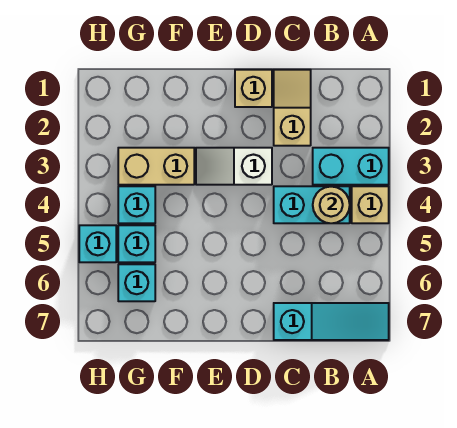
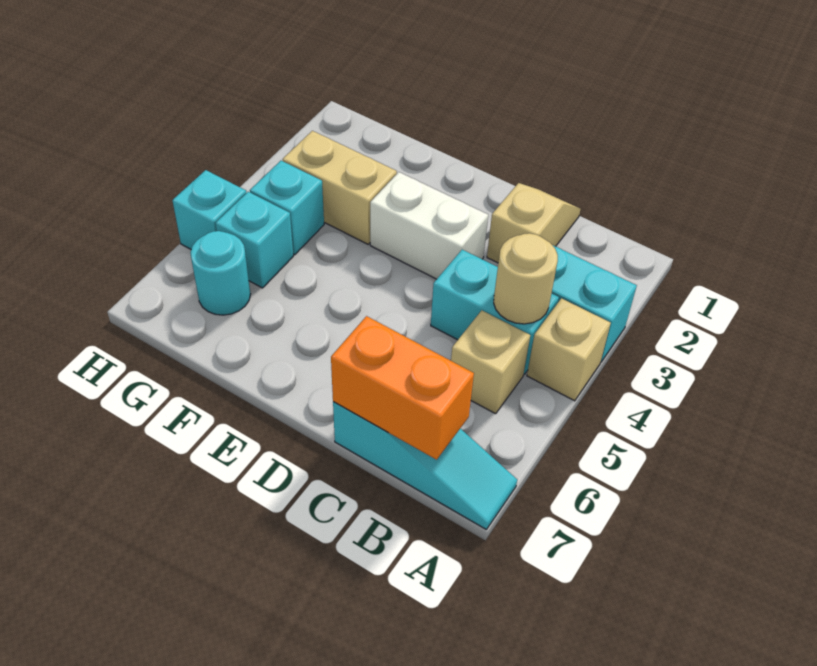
none -> orange 1x2 brick [331,316,474,460]
tan 1x1 brick [235,70,272,107] -> tan 1x1 brick moved to [451,310,530,414]
white 1x2 slope [196,148,272,185] -> white 1x2 brick [370,172,488,279]
cyan 1x1 brick [118,264,155,301] -> cyan 1x1 round brick [191,231,251,315]

